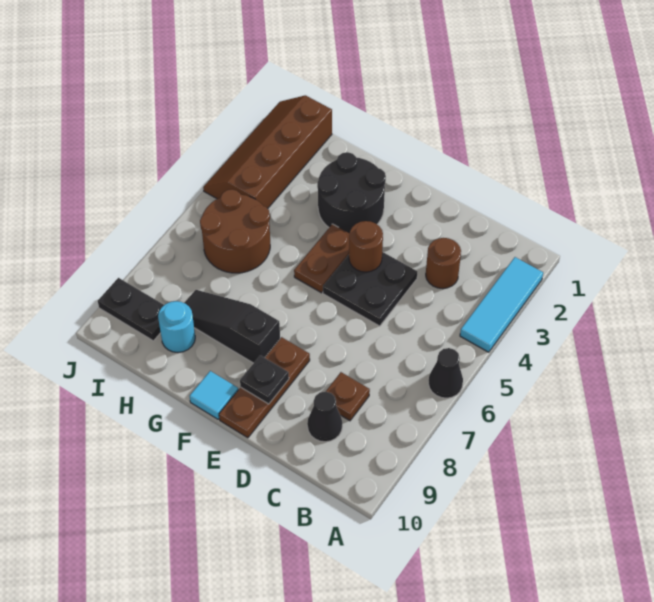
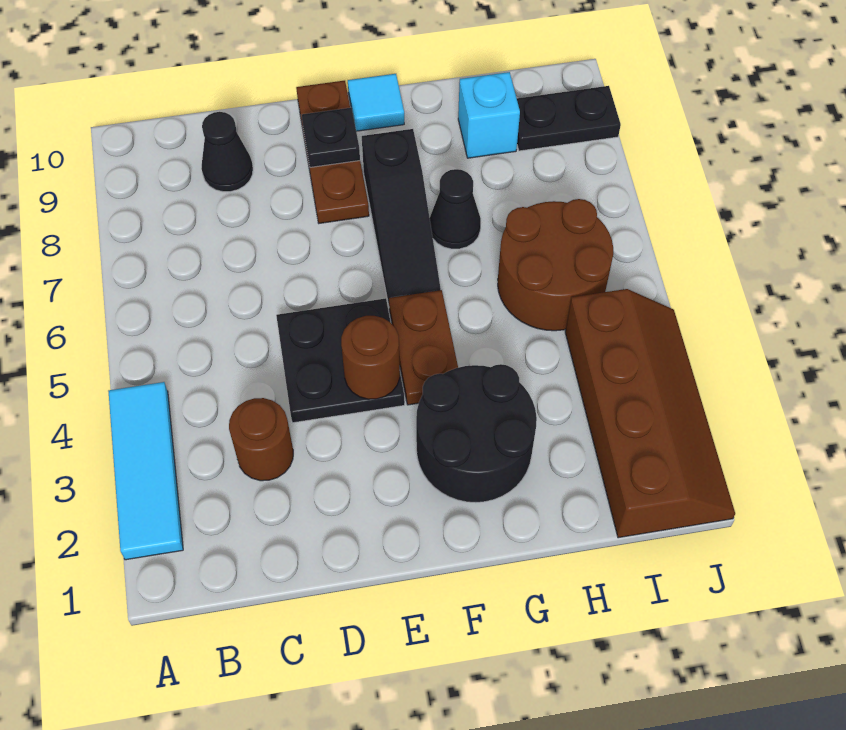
black 1x1 cone [428,348,463,398] -> black 1x1 cone moved to [430,169,481,249]
brown 1x1 plate [326,372,370,421] -> none
black 1x3 slope [185,290,280,363] -> black 1x3 slope turned to [362,129,441,305]
cyan 1x1 round brick [158,301,195,353] -> cyan 1x1 brick [458,72,520,158]

